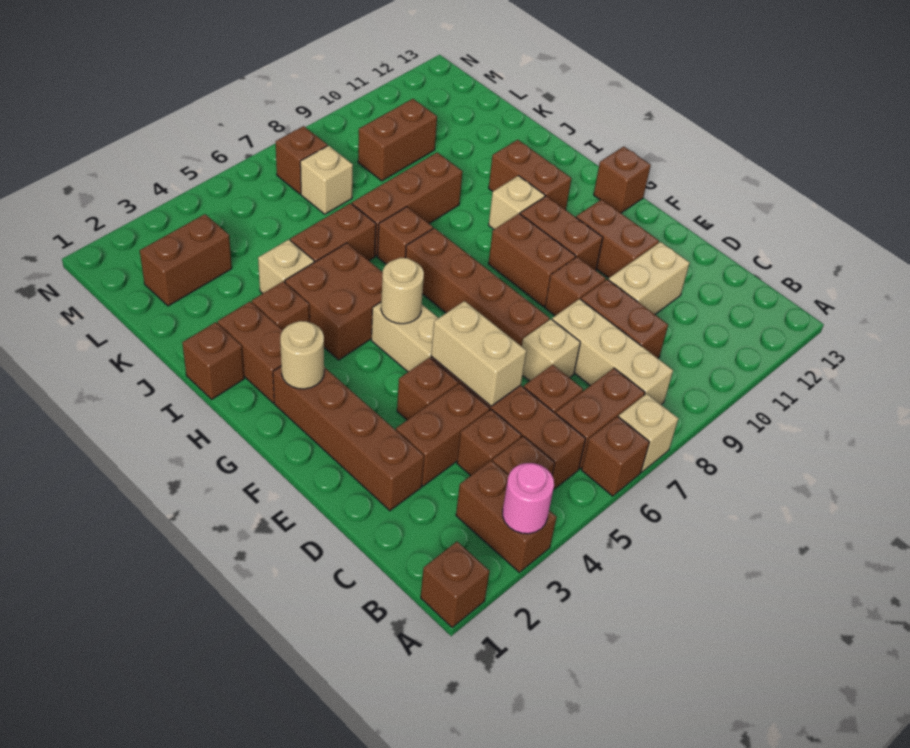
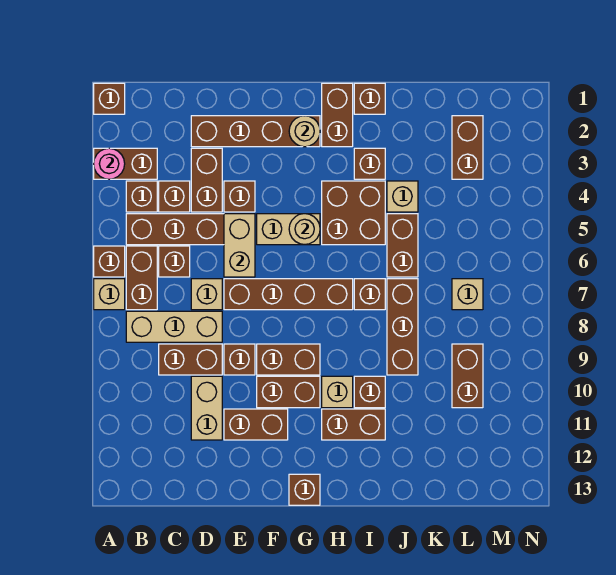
tan 1x2 brick [431,301,526,406] -> tan 1x2 brick turned to [224,214,255,277]
brown 1x2 brick [218,302,283,403] -> brown 1x2 brick turned to [322,83,353,147]
brown 1x1 brick [275,126,327,194] -> brown 1x1 brick moved to [354,376,385,408]

